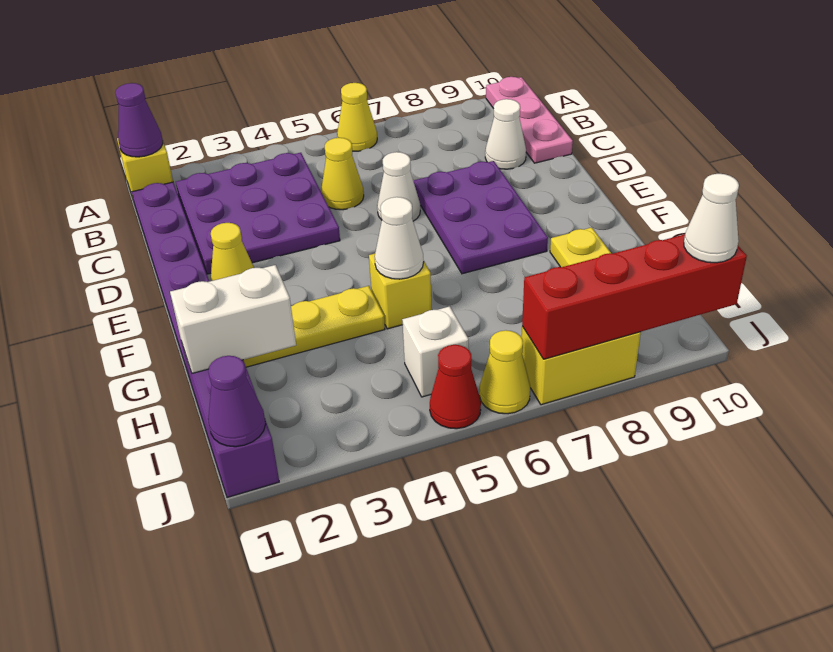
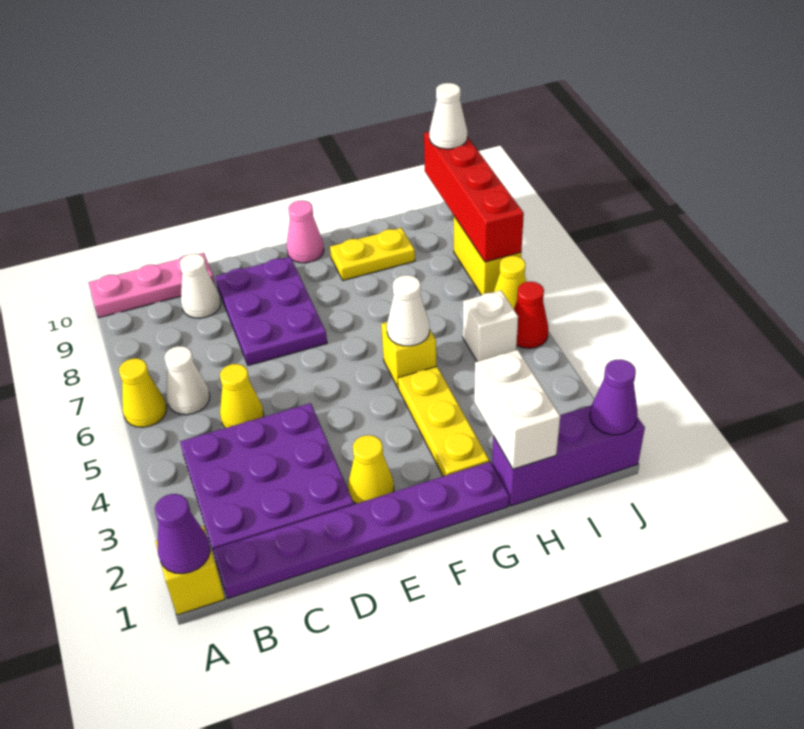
white 1x1 cone [377,152,420,221] -> white 1x1 cone moved to [164,346,210,415]
purple 2x3 plate [413,161,548,274] -> purple 2x3 plate turned to [215,257,327,365]
none -> pink 1x1 cone [287,201,324,263]

